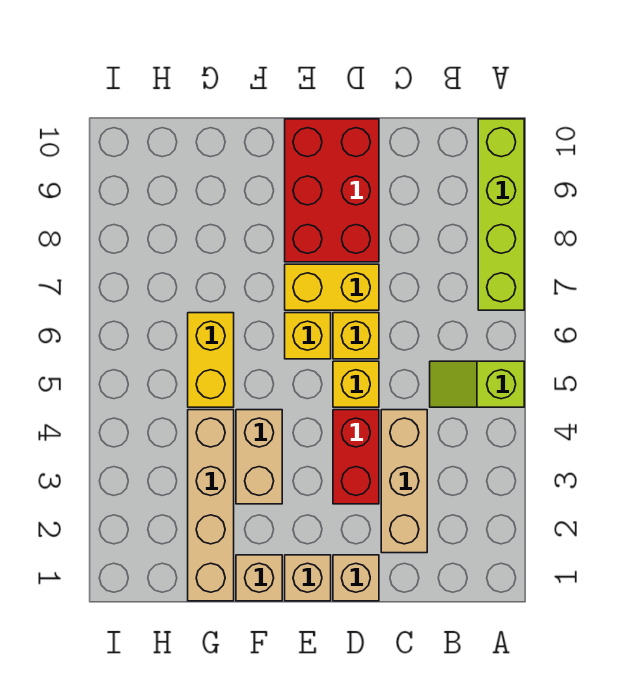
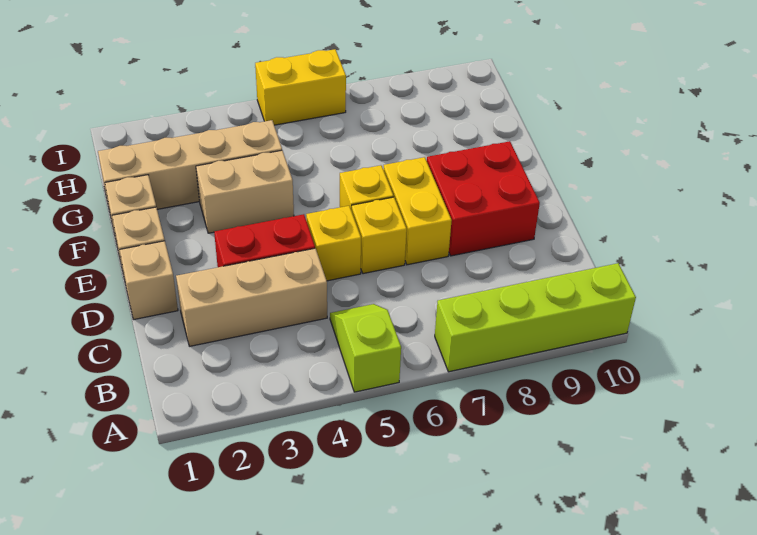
red 2x3 brick [285,119,379,262] -> red 2x2 brick [427,141,540,256]
yellow 1x2 brick [188,313,234,407] -> yellow 1x2 brick moved to [255,49,346,125]

